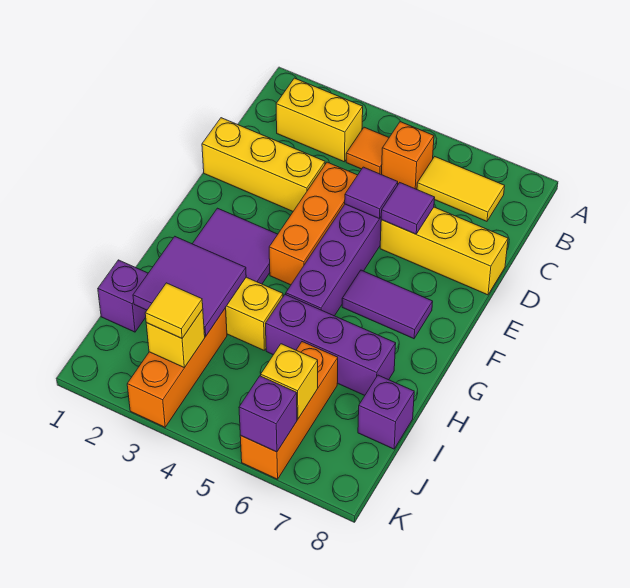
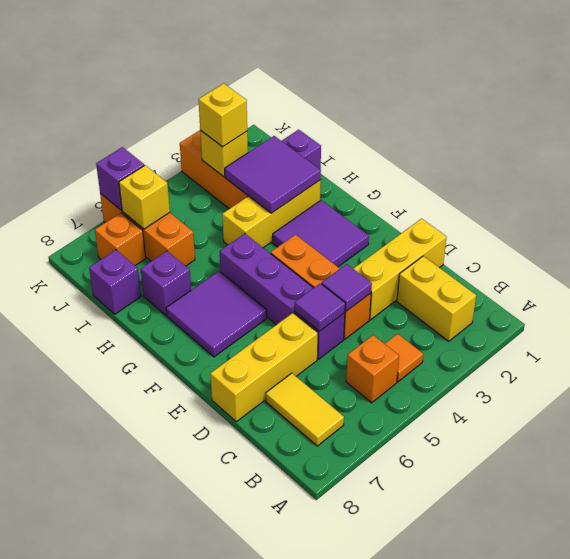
yellow 1x2 brick [276,78,363,162] -> yellow 1x2 brick turned to [397,256,476,341]
yellow 1x2 tile [417,157,505,221] -> yellow 1x2 tile turned to [266,373,344,446]
purple 1x1 tile [381,183,435,234] -> purple 1x1 tile moved to [322,264,372,311]
purple 1x2 tile [342,270,433,339] -> purple 2x2 tile [166,271,267,357]
purple 1x3 brick [265,295,396,395] -> purple 1x1 brick [141,251,191,315]
yellow 1x1 tile [145,283,203,338] -> yellow 1x1 brick [198,83,247,147]
none -> orange 1x1 brick [95,213,146,266]

